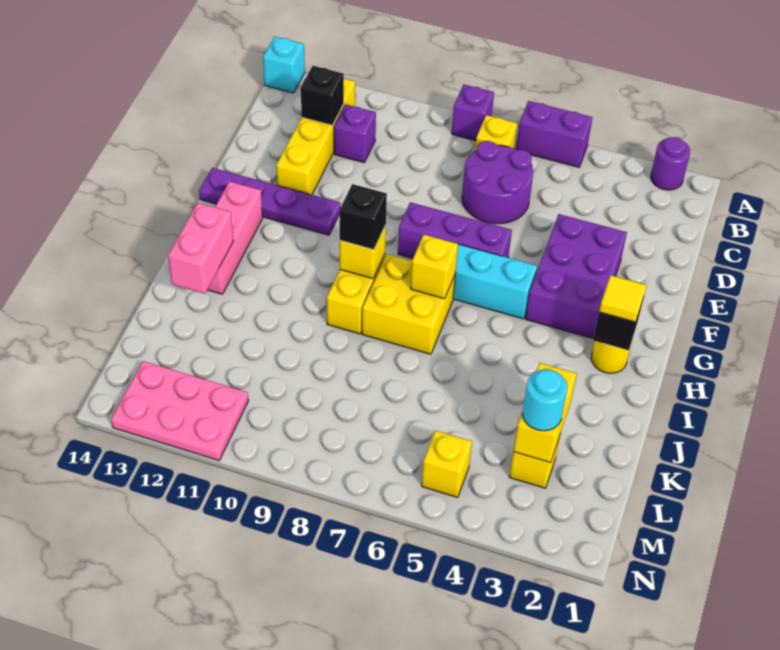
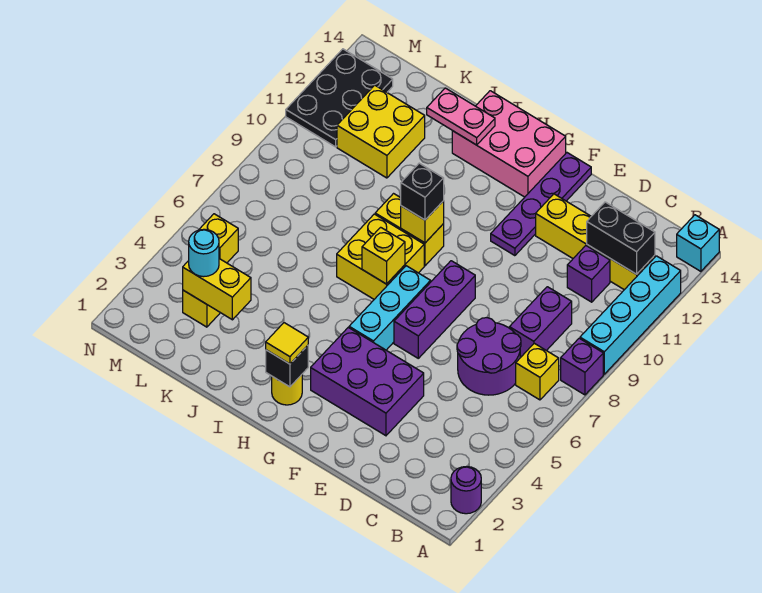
purple 1x2 brick [516,101,592,167] -> purple 1x2 brick moved to [509,287,572,357]
none -> cyan 1x4 brick [580,256,681,374]
black 1x1 brick [301,66,344,125] -> black 1x2 brick [587,202,655,274]
pink 1x3 brick [207,181,263,294] -> pink 2x3 brick [452,91,566,197]
pink 1x2 brick [168,203,233,294] -> pink 1x2 plate [427,88,495,145]
none -> yellow 2x2 brick [337,85,425,178]
pink 2x3 plate [111,361,249,460] -> black 2x3 plate [286,49,393,147]

